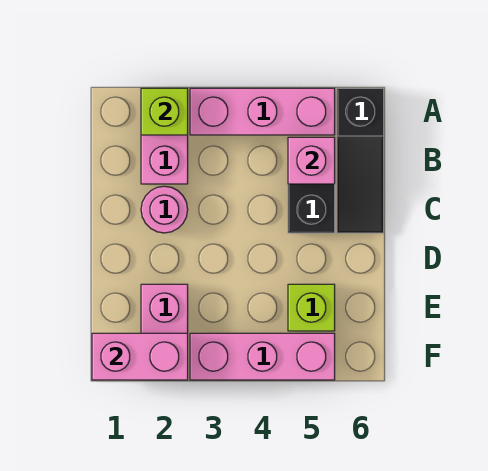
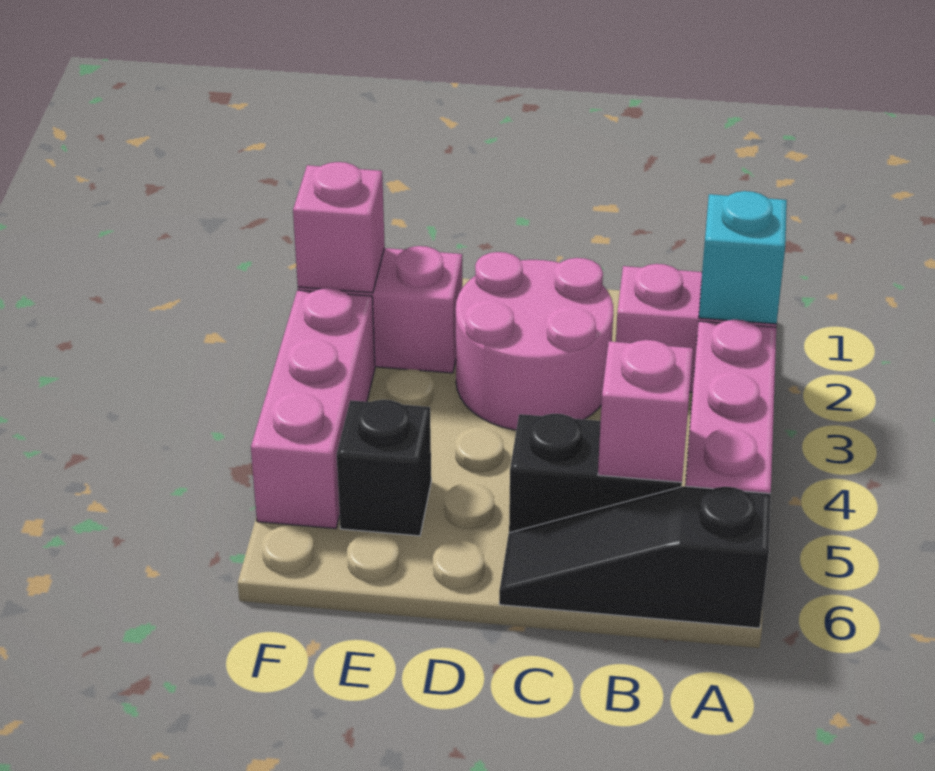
lime 1x1 brick [141,88,188,135] -> cyan 1x1 brick [699,191,787,324]
pink 1x1 round brick [141,186,188,233] -> pink 2x2 round brick [456,252,613,430]
lime 1x1 brick [288,284,335,331] -> black 1x1 brick [337,400,431,536]
pink 1x2 brick [92,333,188,380] -> pink 1x1 brick [293,162,385,293]

